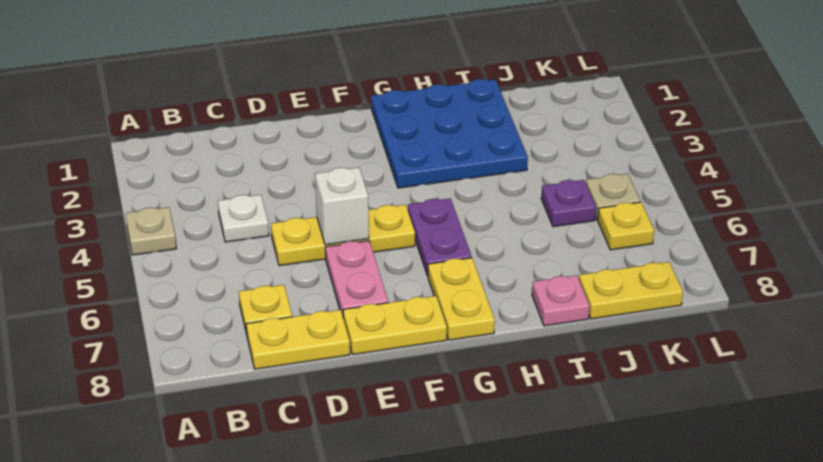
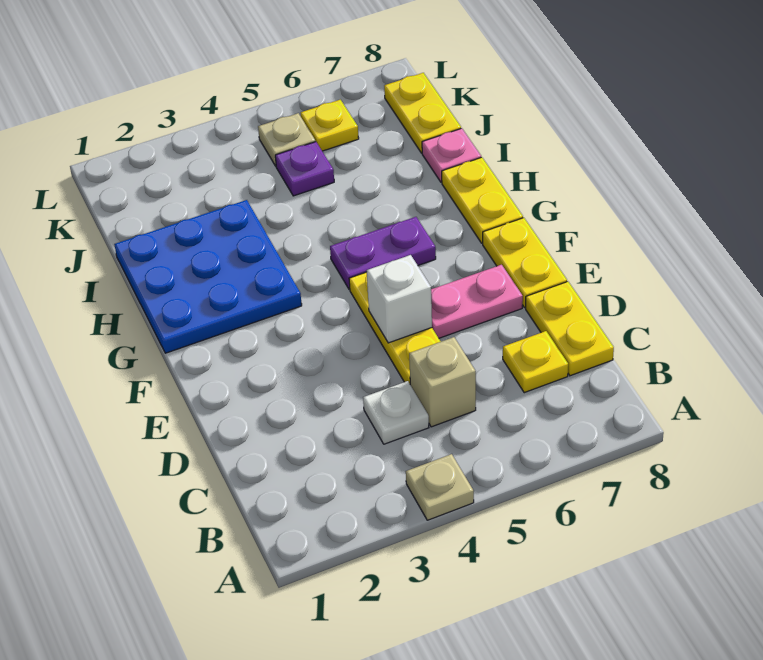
none -> tan 1x1 brick [409,337,476,427]
yellow 1x2 plate [428,258,495,340] -> yellow 1x2 plate turned to [442,157,523,243]

